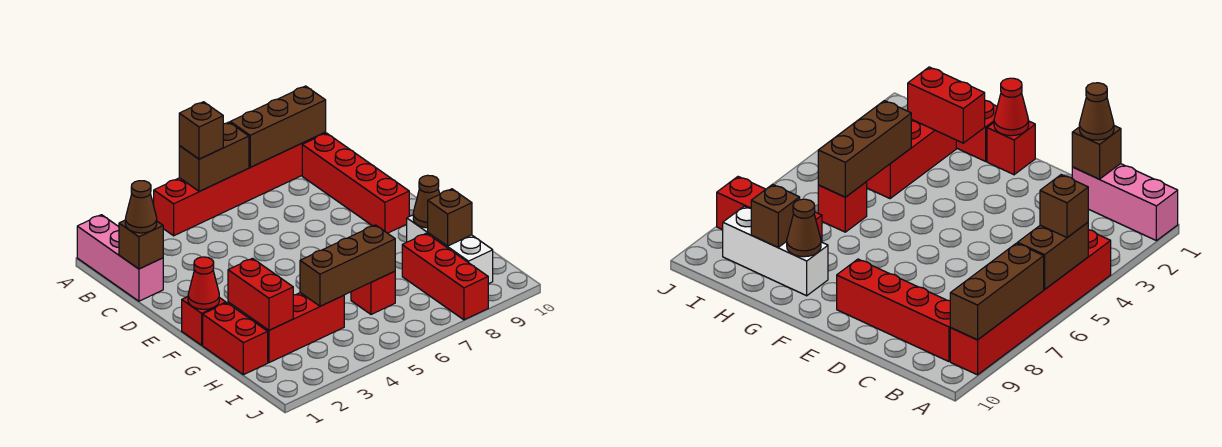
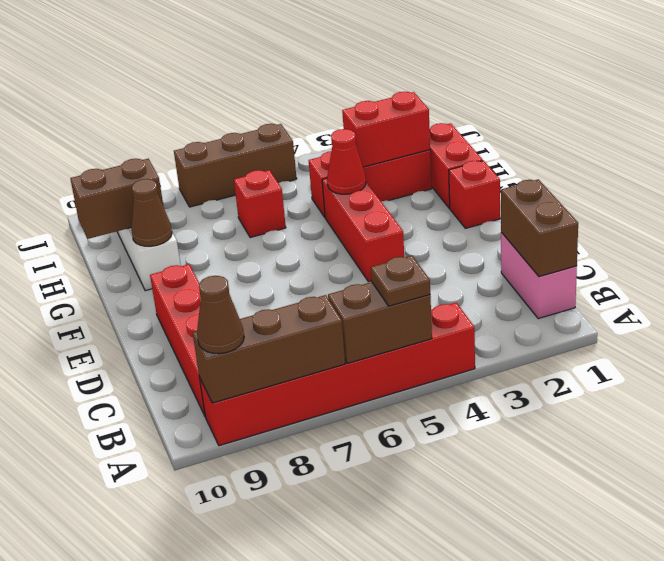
pink 1x3 brick [77,215,163,301] -> pink 1x2 brick [501,232,577,319]
brown 1x1 brick [179,102,223,159] -> brown 1x1 plate [371,256,430,306]
brown 1x1 brick [119,220,163,269] -> brown 1x2 brick [501,179,578,277]
brown 1x1 cone [125,181,157,233] -> brown 1x1 cone moved to [197,276,244,353]
red 1x1 cone [188,257,219,309] -> red 1x1 cone moved to [327,129,366,194]
red 1x2 brick [228,258,293,330] -> red 1x2 brick turned to [342,92,430,167]
brown 1x3 brick [300,225,395,306] -> brown 1x3 brick moved to [174,124,297,207]
red 1x3 brick [402,233,488,320] -> red 1x3 brick moved to [322,178,404,282]
brown 1x1 brick [428,189,472,246] -> brown 1x2 brick [70,159,163,239]

